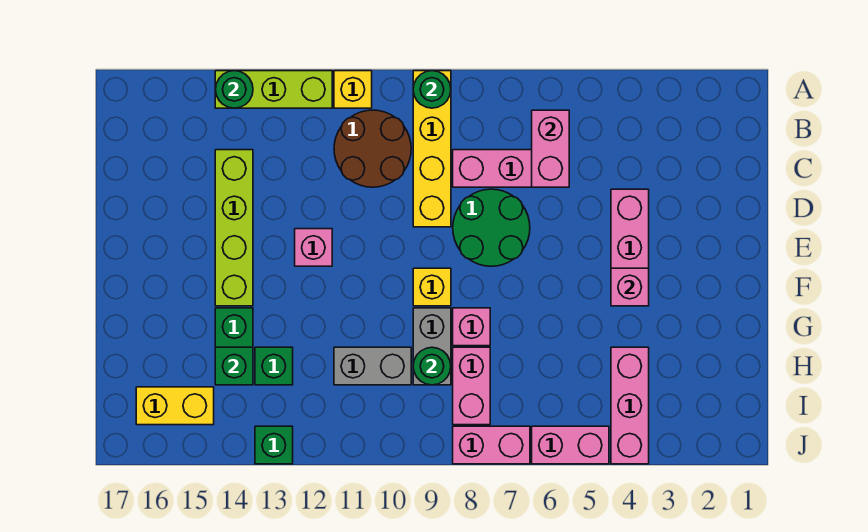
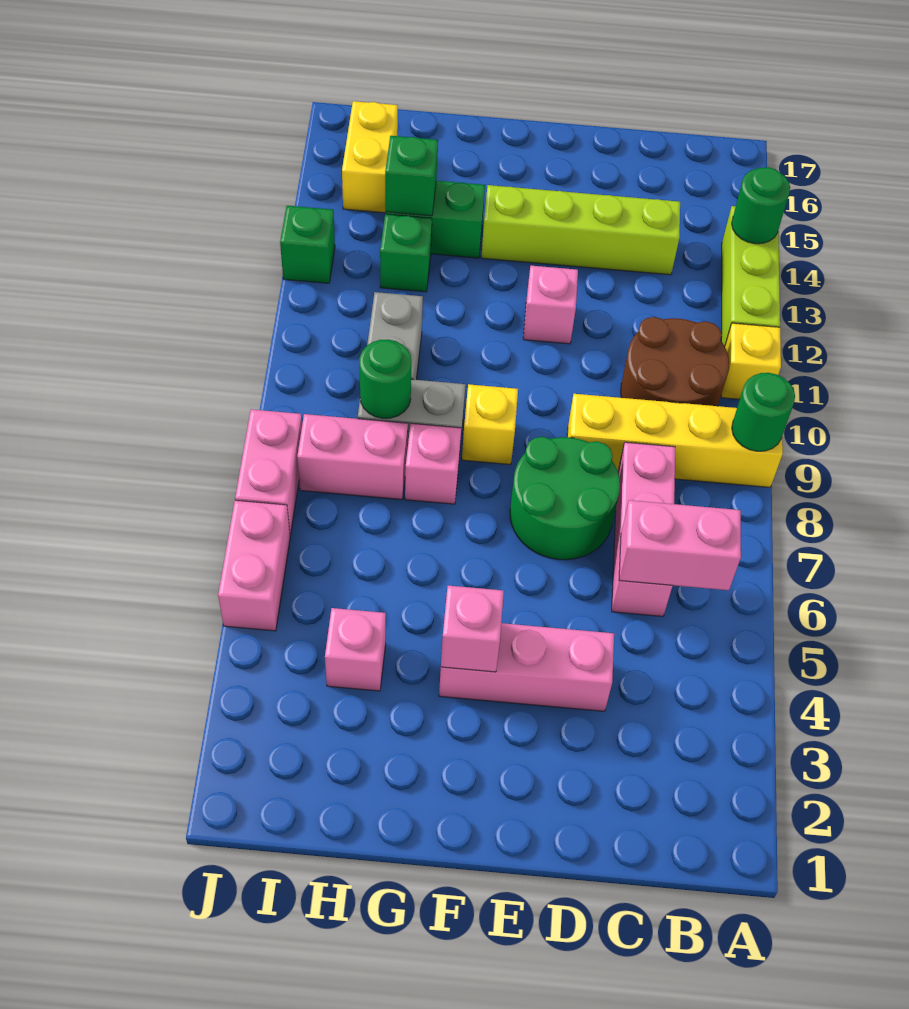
pink 1x3 brick [611,347,649,464] -> pink 1x1 brick [325,608,386,691]

